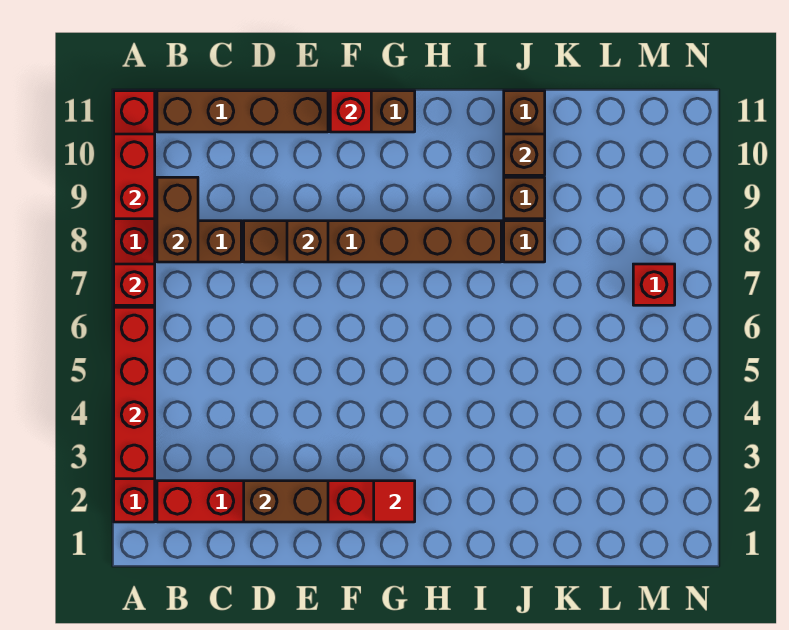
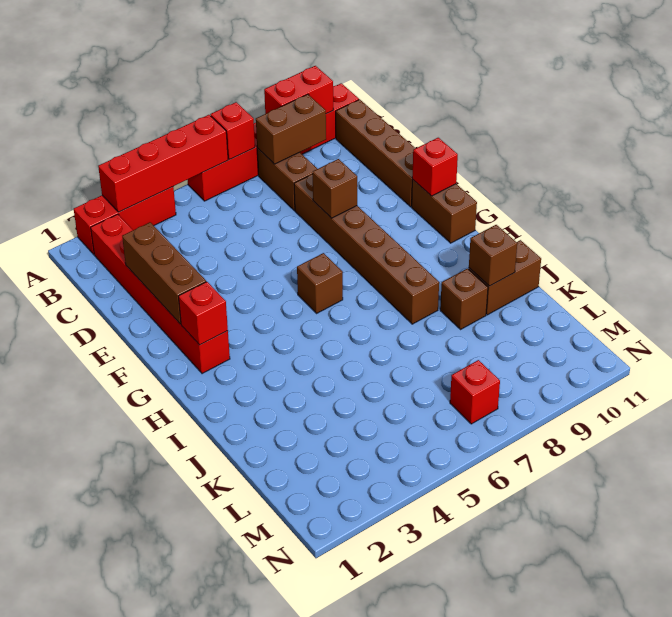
brown 1x2 brick [244,481,328,522] -> brown 1x3 brick [122,222,206,324]
red 1x1 tile [374,481,415,522] -> red 1x1 brick [178,282,228,345]
brown 1x1 brick [504,221,545,262] -> brown 1x1 brick moved to [297,253,343,314]

